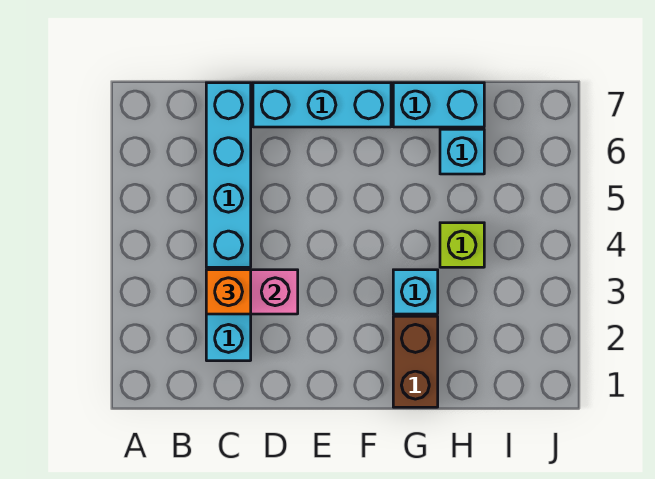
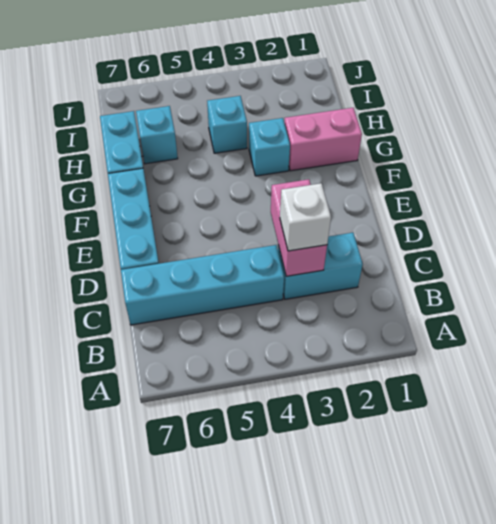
orange 1x1 brick [206,270,251,314] -> white 1x1 brick [280,183,331,251]
brown 1x2 brick [393,316,438,407] -> pink 1x2 brick [284,108,362,171]
lime 1x1 brick [440,223,484,267] -> cyan 1x1 brick [207,96,247,153]

